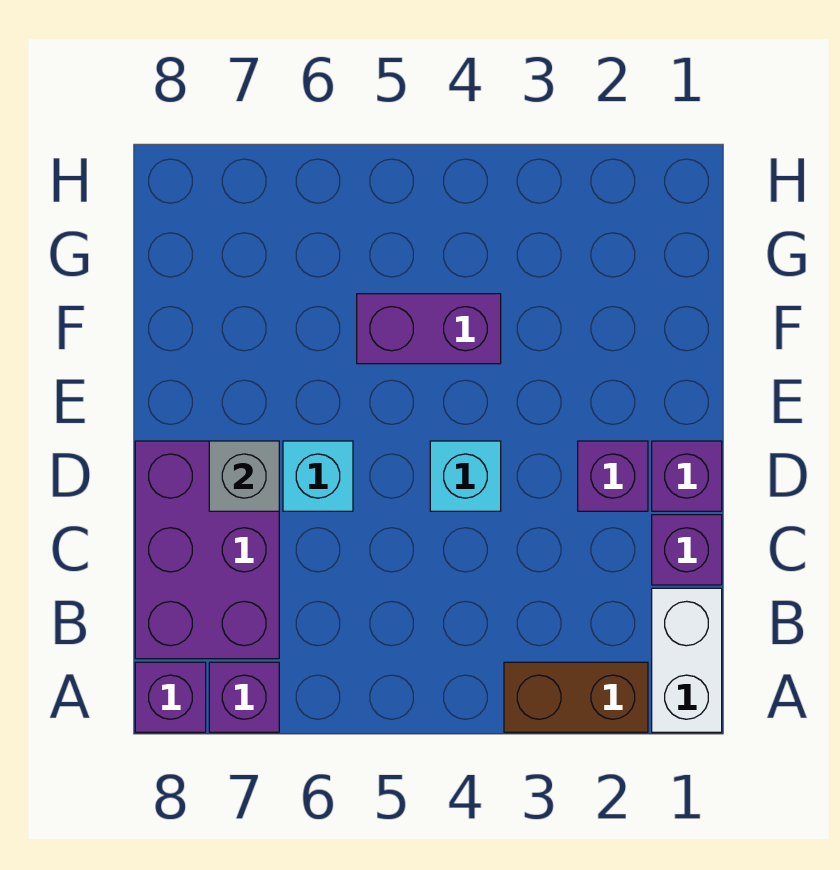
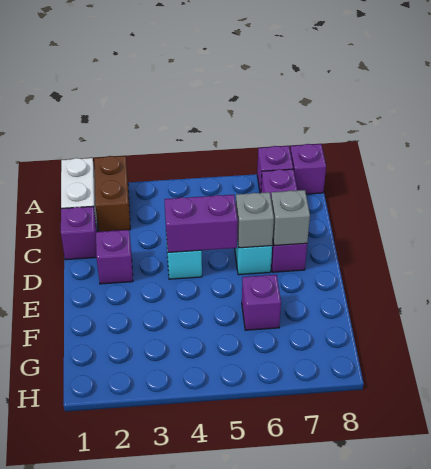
brown 1x2 brick [504,662,648,732] -> brown 1x2 brick turned to [94,156,130,232]
purple 2x3 brick [135,441,279,659] -> purple 1x3 brick [261,169,307,272]
purple 1x1 brick [652,441,722,511] -> purple 1x1 brick moved to [242,275,281,330]
none -> grey 1x1 brick [236,192,274,248]
purple 1x2 brick [357,294,501,364] -> purple 1x2 brick moved to [164,195,238,252]

